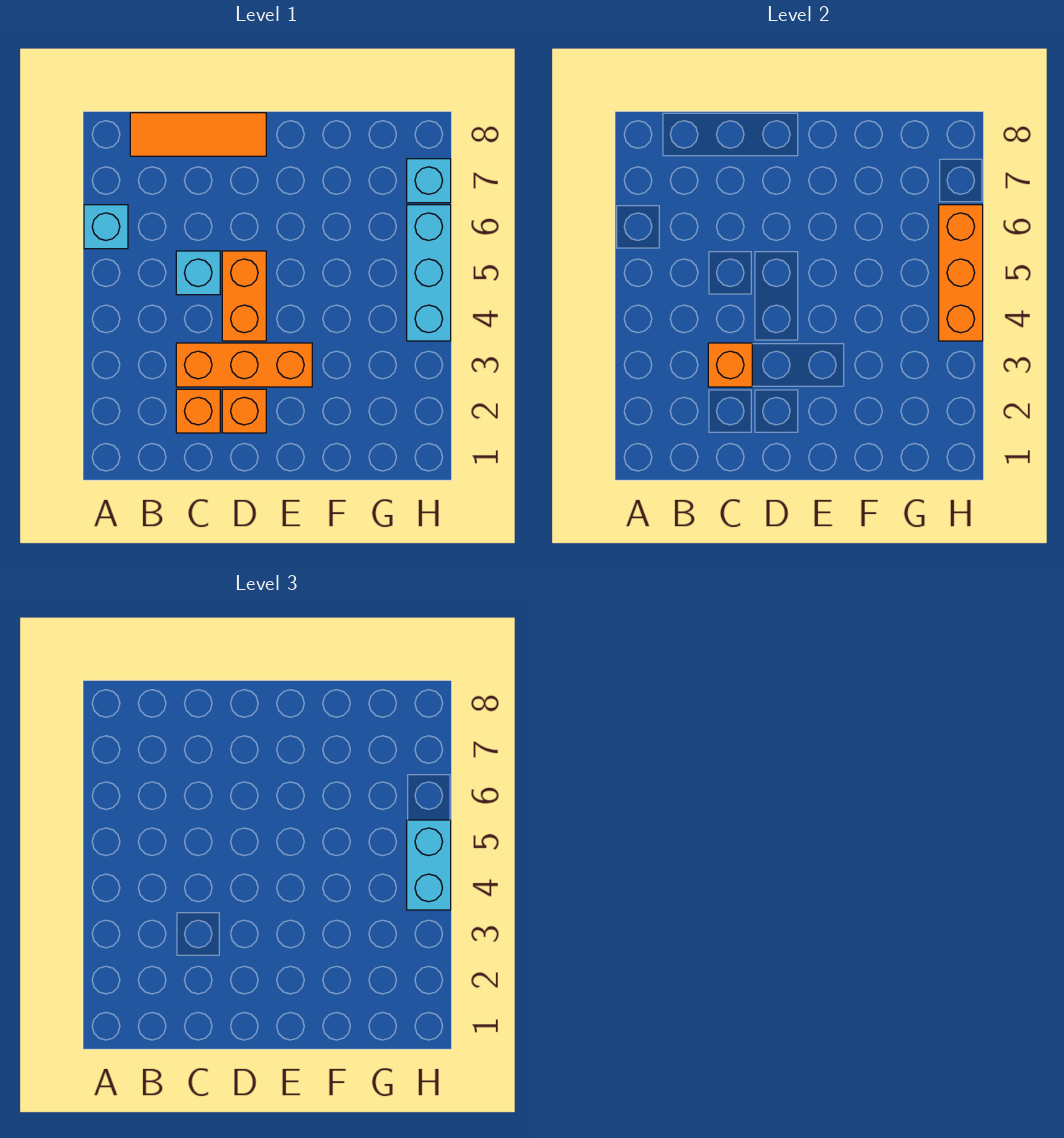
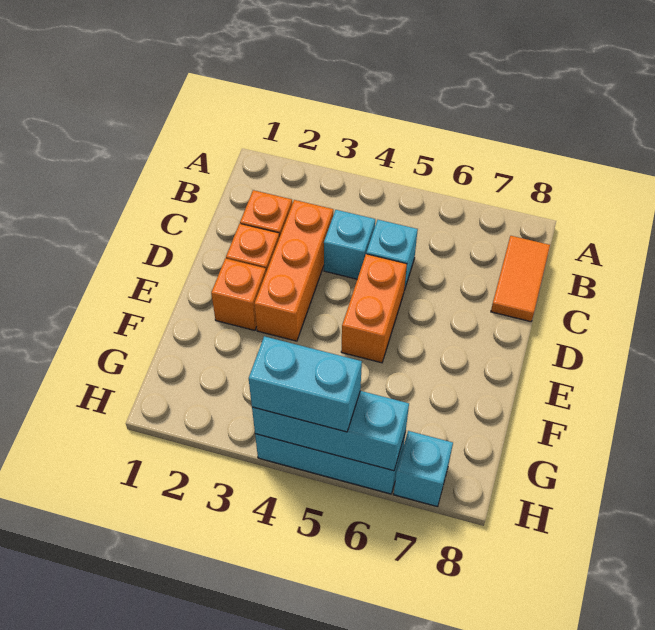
cyan 1x1 brick [84,205,128,249] -> cyan 1x1 brick moved to [324,210,375,279]
orange 1x3 tile [130,113,266,156] -> orange 1x2 tile [491,236,550,322]
orange 1x1 brick [708,343,752,387] -> orange 1x1 brick moved to [211,258,266,330]
orange 1x2 brick [222,251,266,341] -> orange 1x2 brick turned to [341,254,407,363]
orange 1x3 brick [939,205,983,341] -> cyan 1x3 brick [252,391,409,471]

